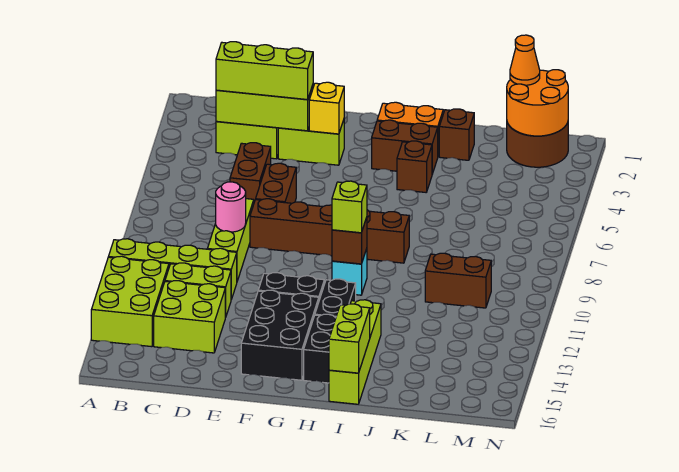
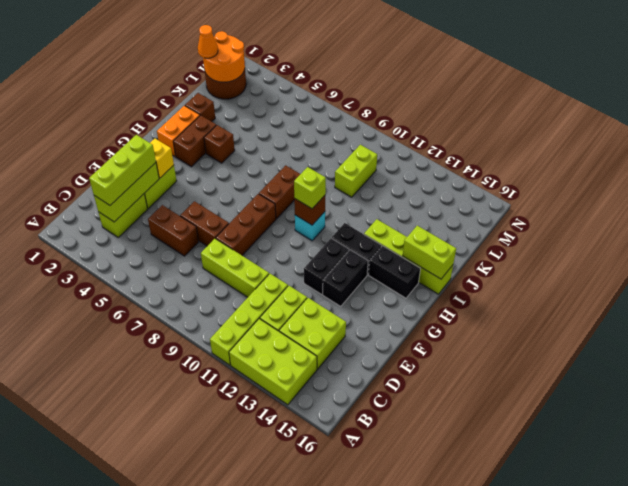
pink 1x1 round brick [216,182,246,232] -> none
black 2x3 brick [241,290,319,380] -> black 1x2 brick [323,250,368,306]
brown 1x2 brick [425,253,491,308] -> lime 1x2 brick [335,145,377,197]

